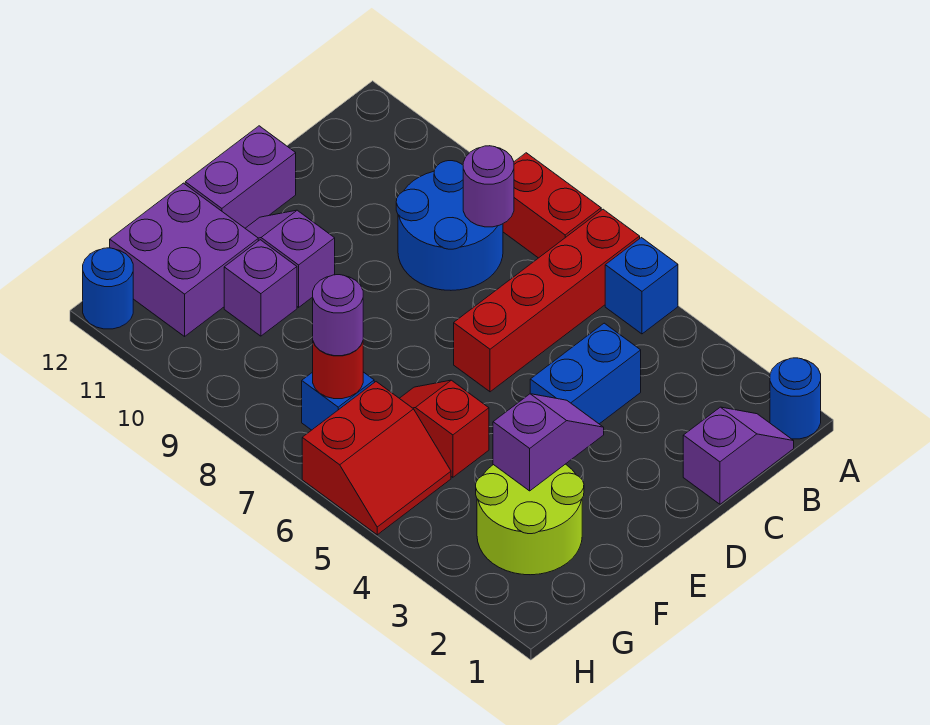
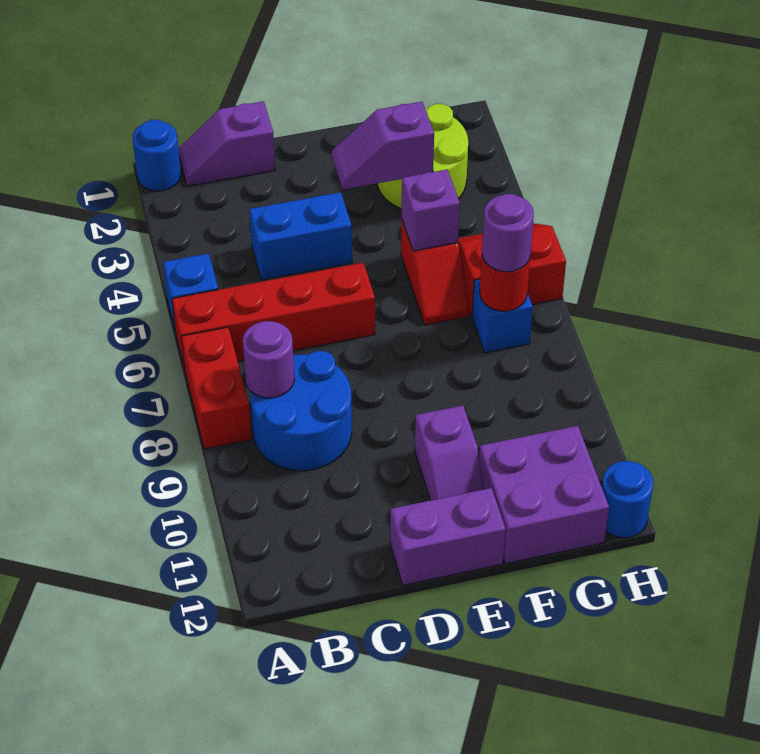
purple 1x1 brick [224,240,297,336] -> purple 1x1 brick moved to [402,169,460,251]

